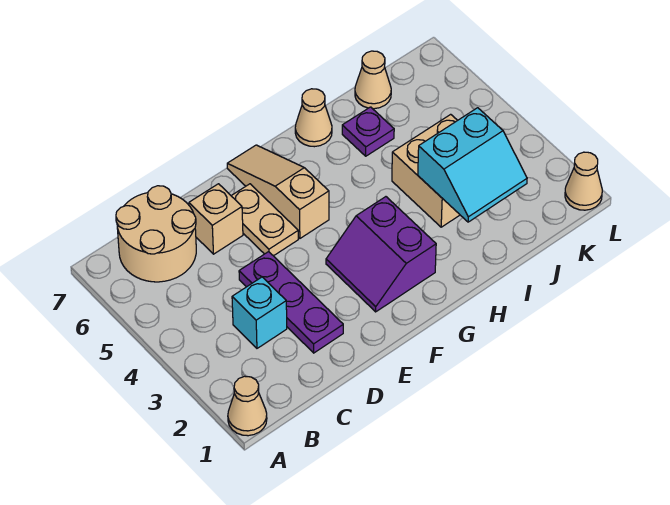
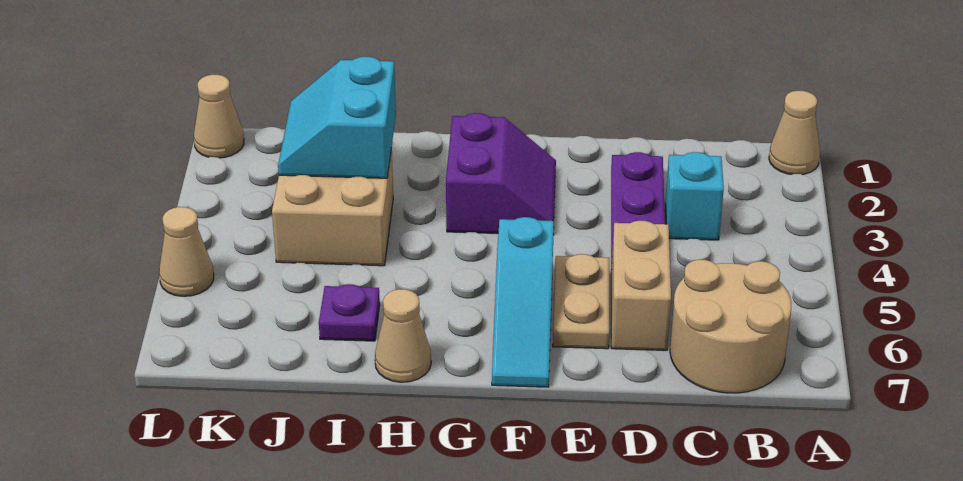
tan 1x1 brick [189,184,243,254] -> tan 1x2 brick [611,221,671,350]
tan 1x3 slope [227,145,329,238] -> cyan 1x3 slope [492,217,554,387]
cyan 2x2 slope [418,108,527,222] -> cyan 2x2 slope turned to [278,57,396,178]
tan 1x1 cone [355,51,391,109] -> tan 1x1 cone moved to [159,207,214,296]

